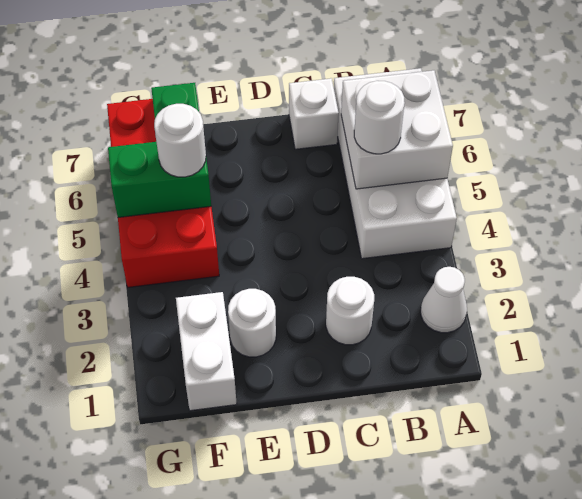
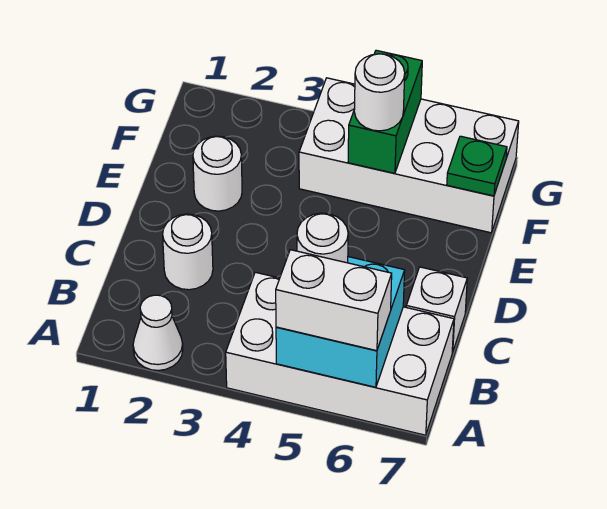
white 2x2 brick [341,70,453,189] -> cyan 2x2 brick [276,257,405,387]
white 1x2 brick [176,292,237,411] -> white 1x2 brick moved to [276,250,392,351]
red 2x4 brick [107,99,219,287] -> white 2x4 brick [299,78,519,233]

